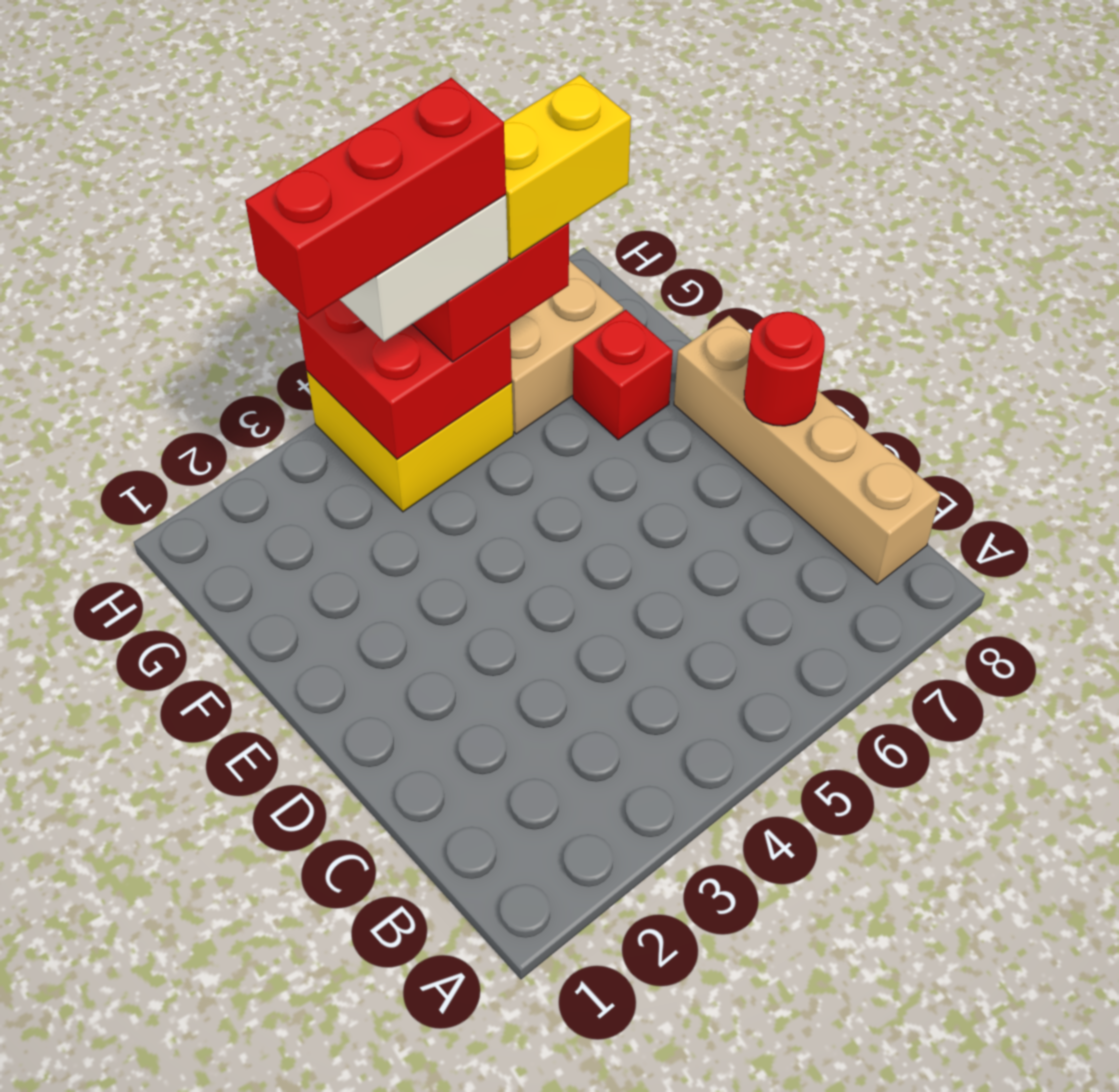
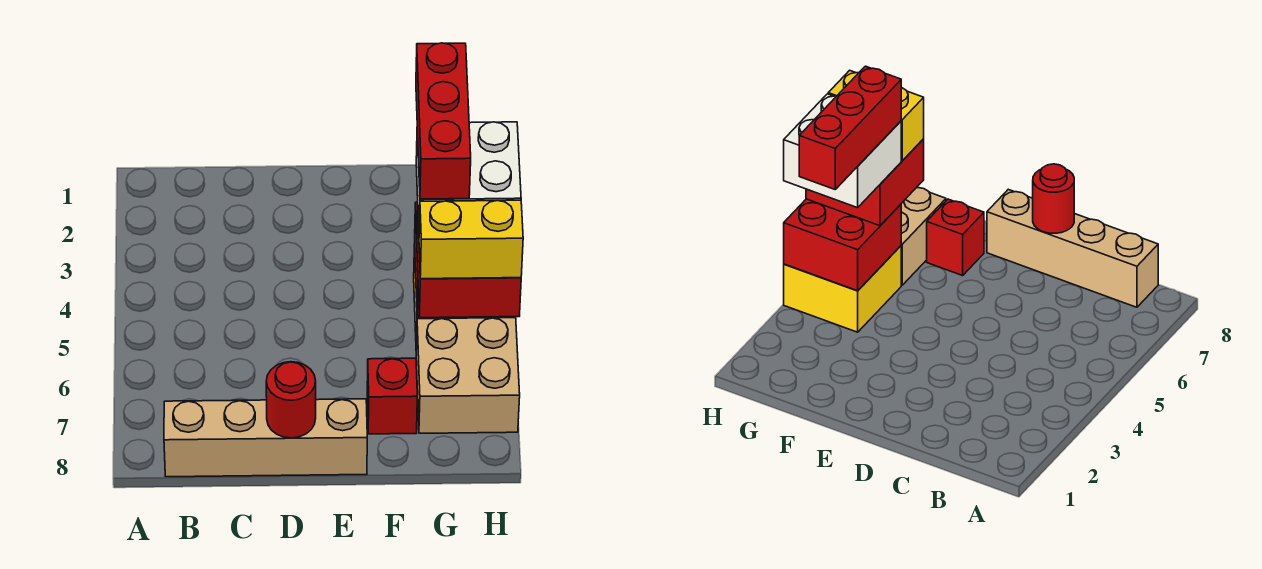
yellow 1x2 brick [504,75,631,260] -> yellow 1x2 brick turned to [419,200,523,279]

